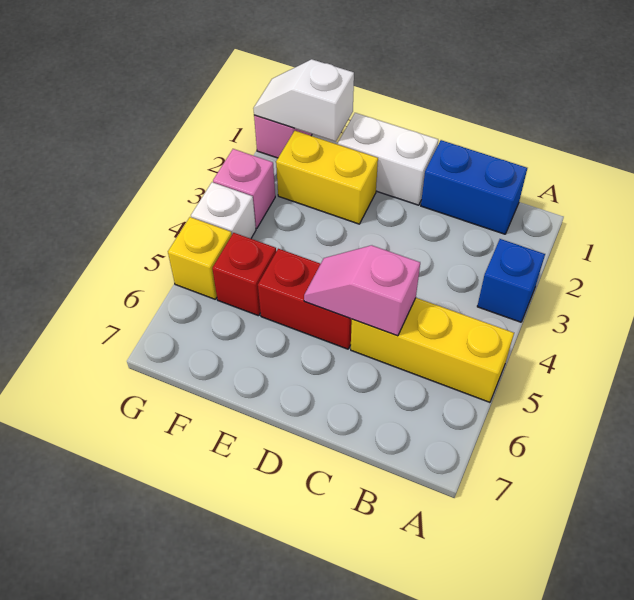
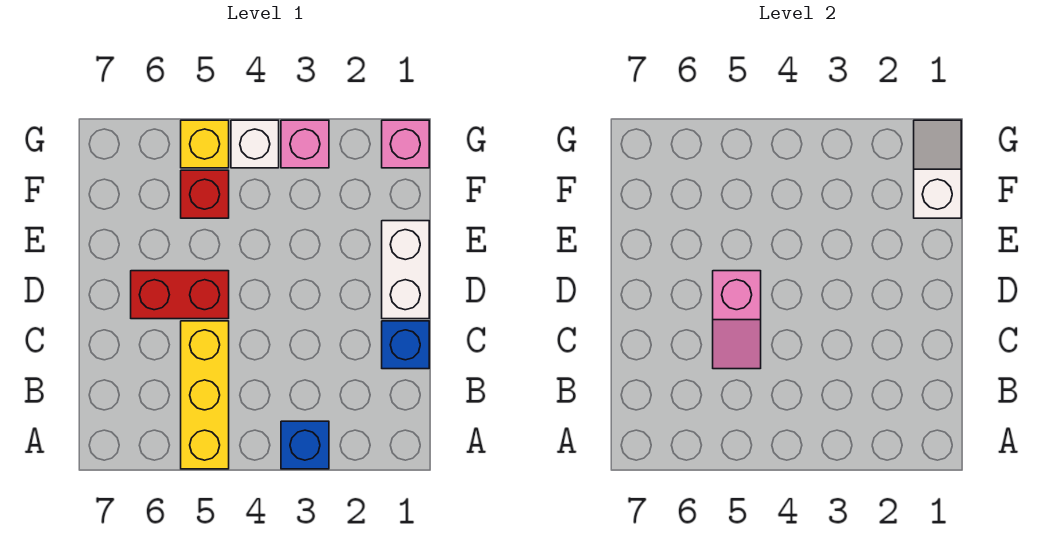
blue 1x2 brick [421,140,527,234] -> blue 1x1 brick [382,321,429,369]
pink 1x2 slope [304,245,420,336] -> pink 1x2 slope turned to [713,271,761,369]
red 1x2 brick [258,249,352,349] -> red 1x2 brick turned to [131,271,229,319]
yellow 1x2 brick [276,131,378,224] -> none

